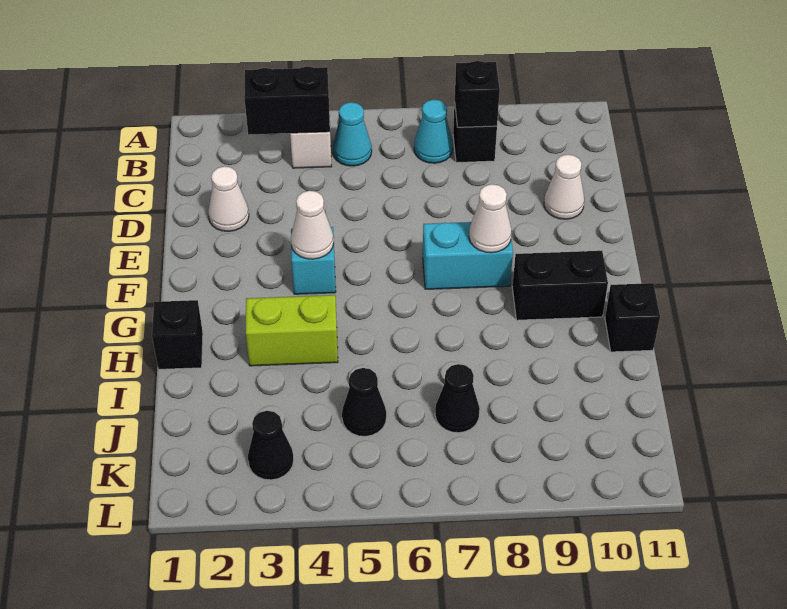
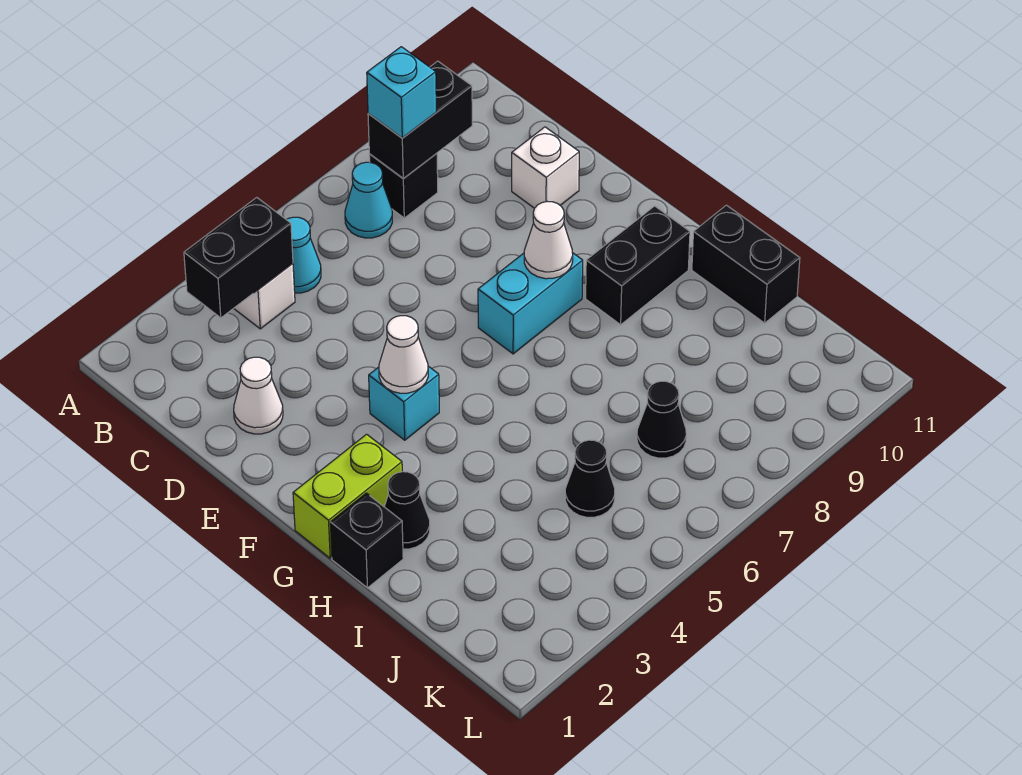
black 1x1 brick [455,61,500,127] -> black 1x2 brick [368,61,472,179]
none -> cyan 1x1 brick [367,47,436,138]
white 1x1 cone [544,155,584,219] -> white 1x1 brick [512,127,579,208]
lime 1x2 brick [246,295,338,366] -> lime 1x2 brick moved to [293,434,402,558]
black 1x1 brick [605,283,660,352] -> black 1x2 brick [692,205,800,323]
black 1x1 cone [248,411,294,480] -> black 1x1 cone moved to [384,472,430,549]

